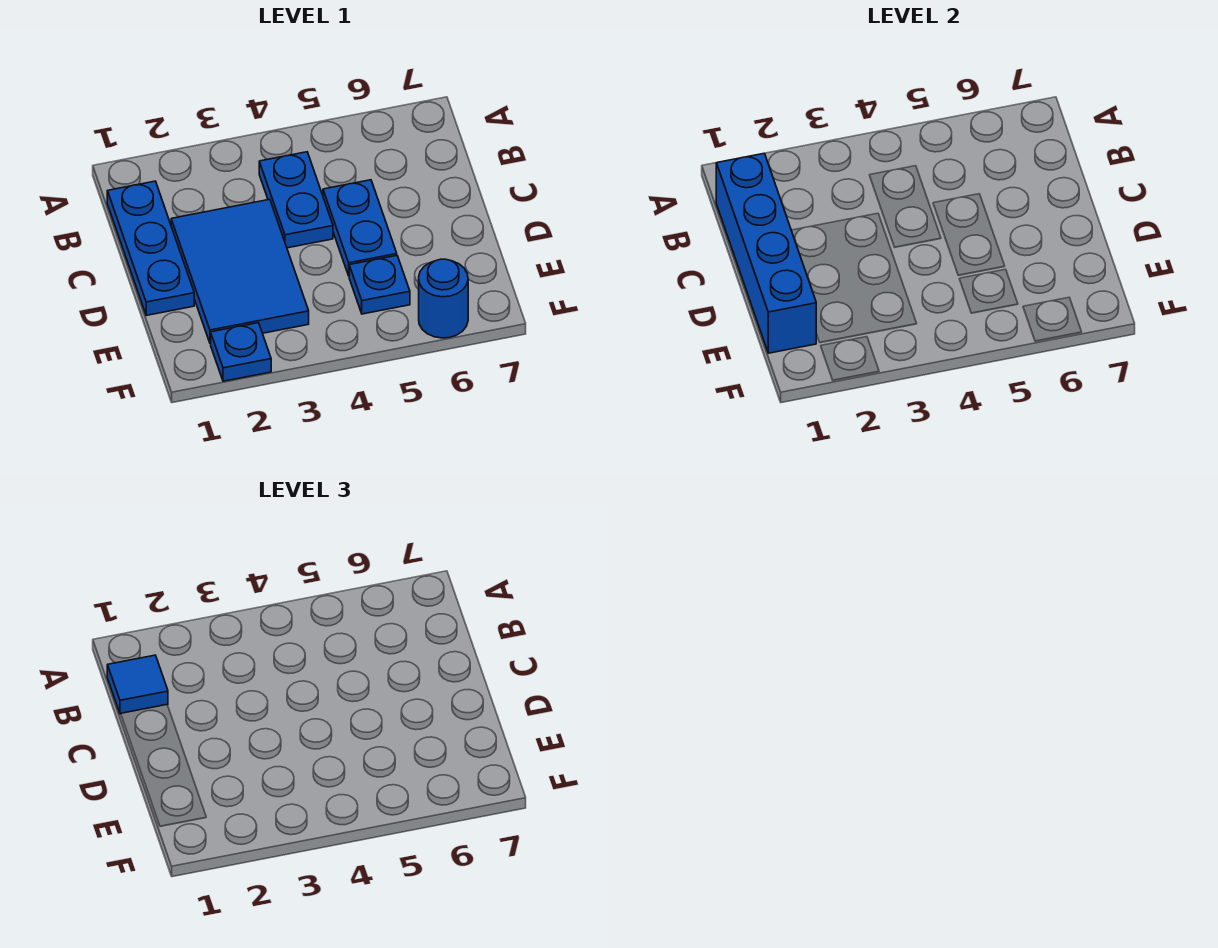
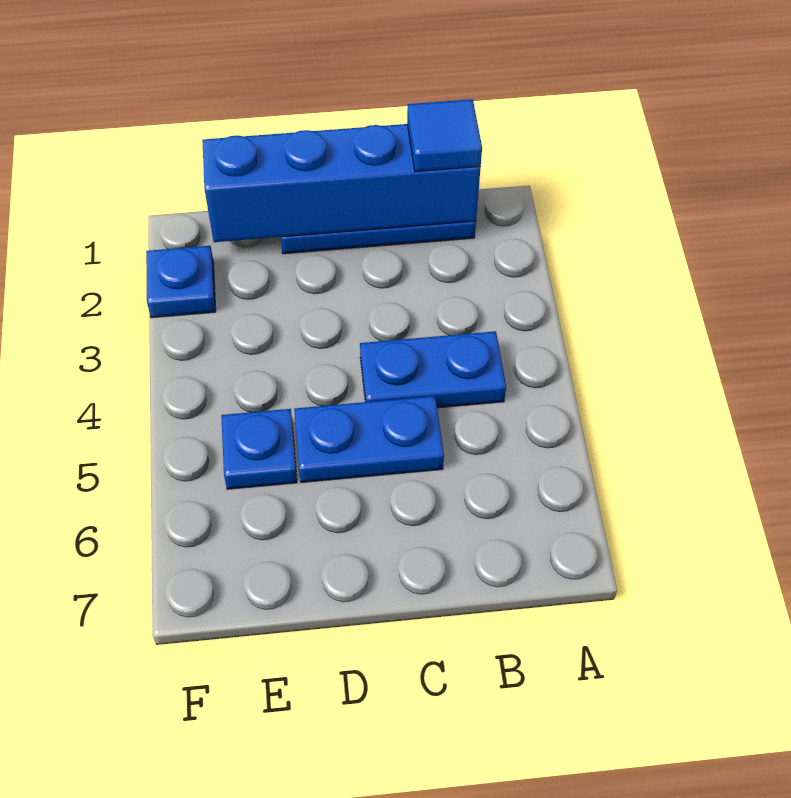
blue 2x3 tile [171,199,309,343] -> none
blue 1x1 round brick [419,259,468,338] -> none

